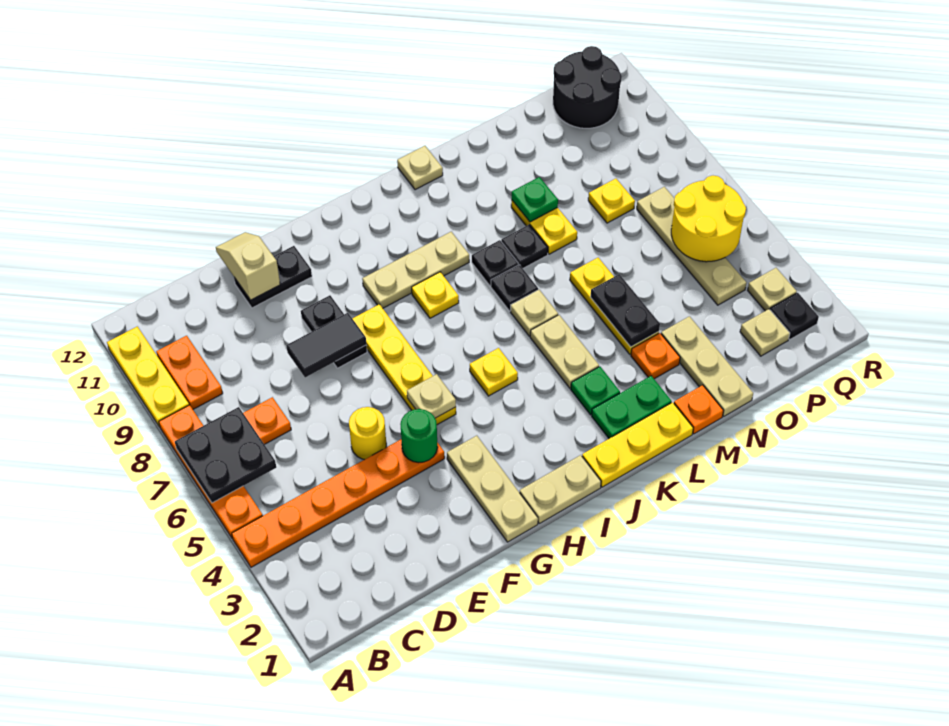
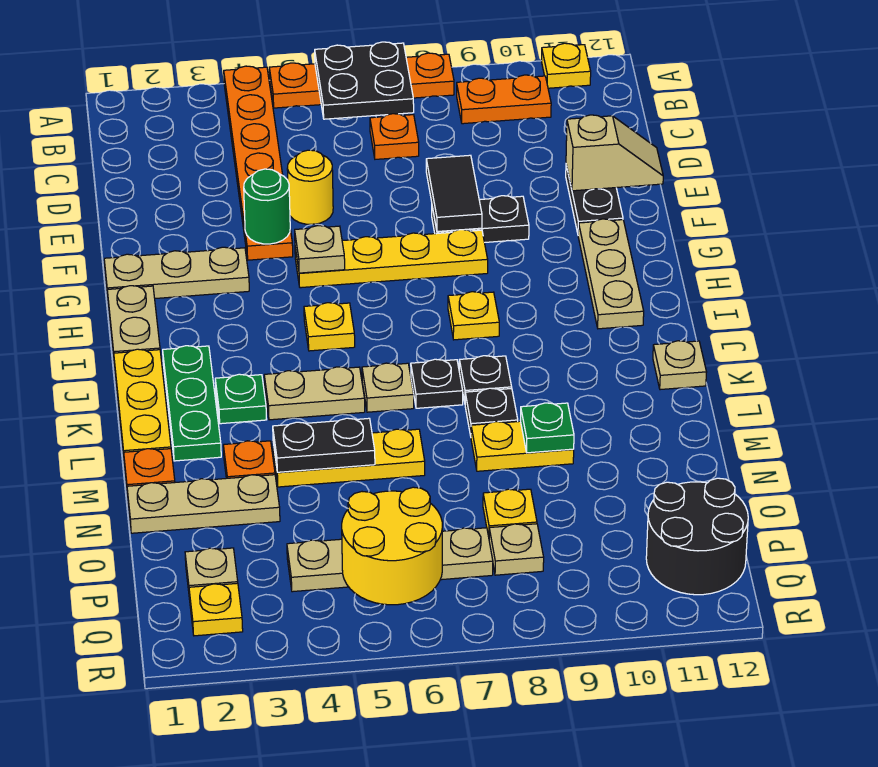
yellow 1x3 plate [107,327,189,427] -> yellow 1x1 plate [541,43,591,88]
tan 1x3 plate [362,232,469,308] -> tan 1x3 plate moved to [578,219,644,329]
green 1x2 plate [592,376,672,438] -> green 1x3 plate [163,346,221,461]
black 1x1 plate [770,293,819,339] -> yellow 1x1 plate [189,583,243,636]
tan 1x1 plate [748,268,797,311] -> tan 1x1 plate moved to [489,524,544,575]

